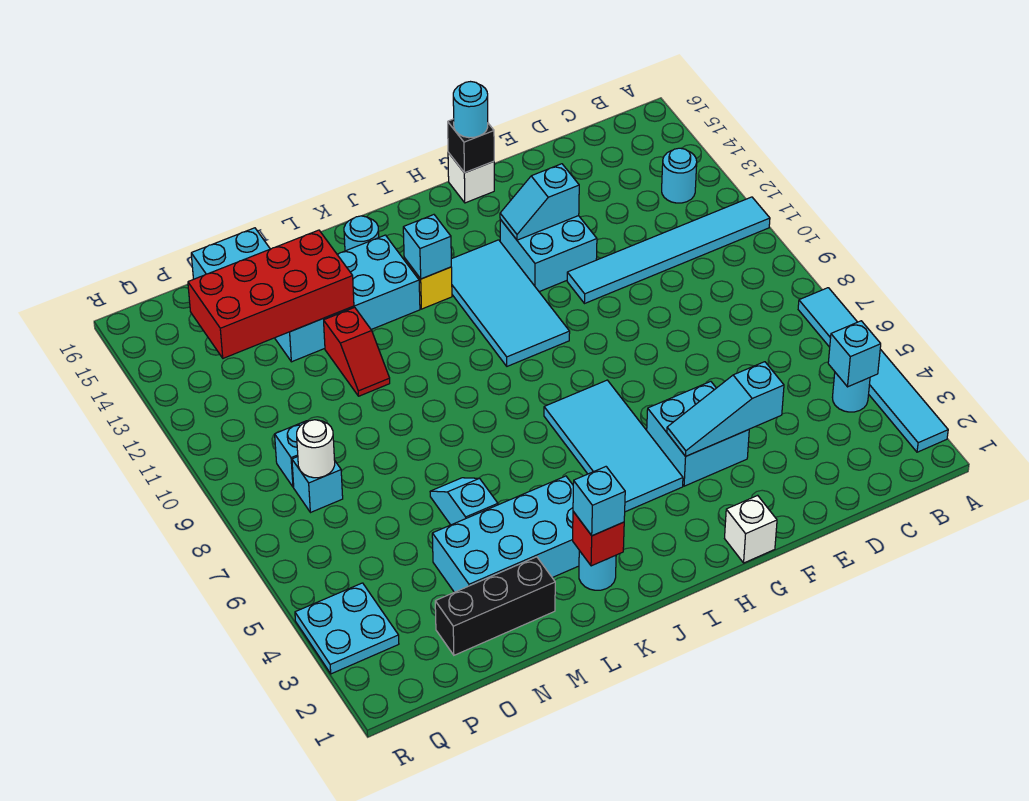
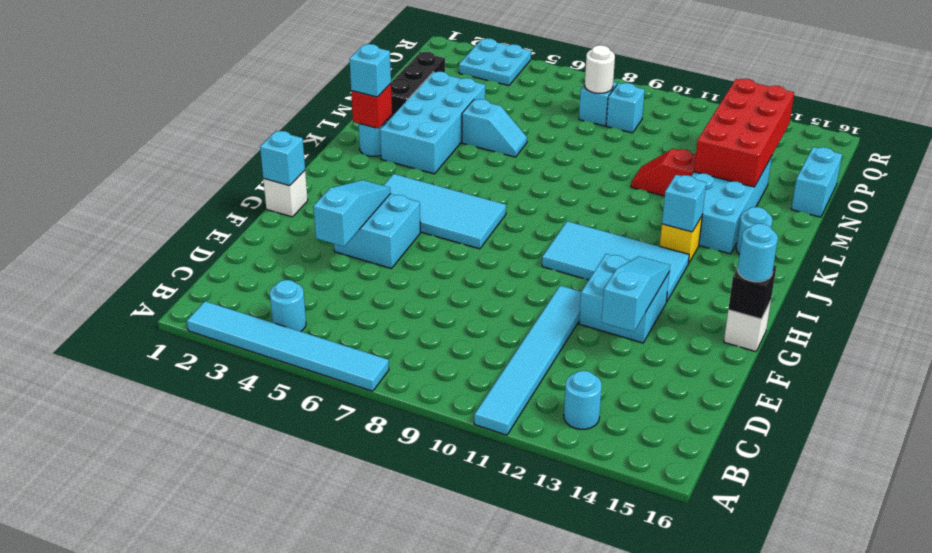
cyan 1x1 brick [828,321,881,387] -> cyan 1x1 brick moved to [260,131,305,186]
cyan 1x2 slope [500,164,579,240] -> cyan 1x3 slope [602,257,670,332]

